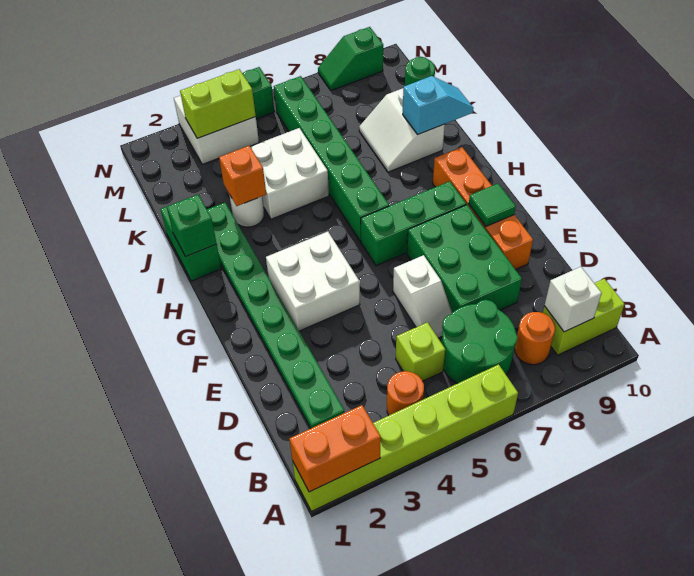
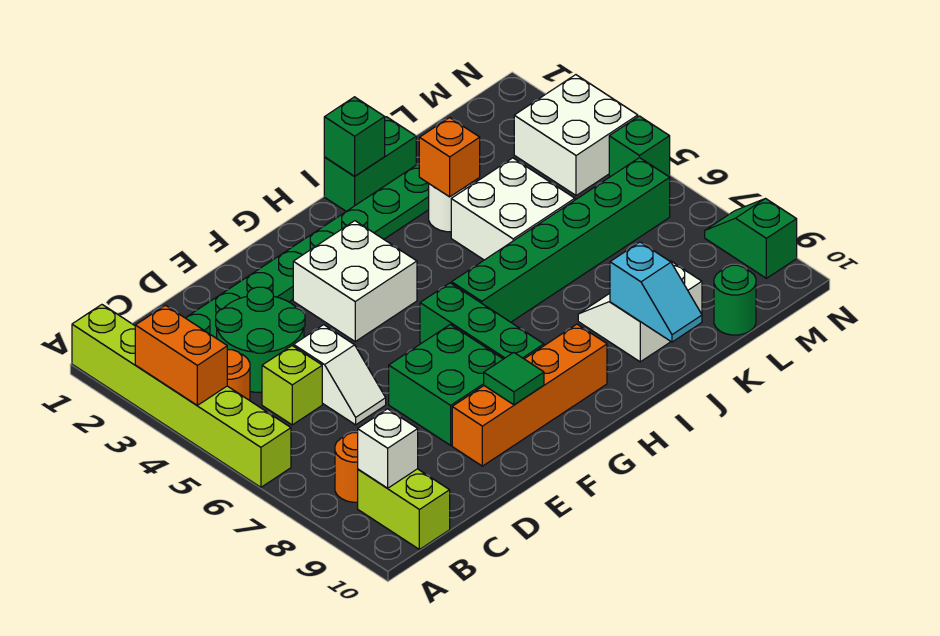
orange 1x2 brick [289,405,381,492] -> orange 1x2 brick moved to [135,305,227,405]
green 2x2 round brick [441,300,518,383] -> green 2x2 round brick moved to [216,287,305,392]
white 1x2 slope [393,255,452,338] -> white 1x2 slope turned to [294,325,386,425]
green 2x3 brick [407,205,522,313] -> green 2x2 brick [389,324,503,445]
lime 1x2 brick [180,69,256,138] -> none

